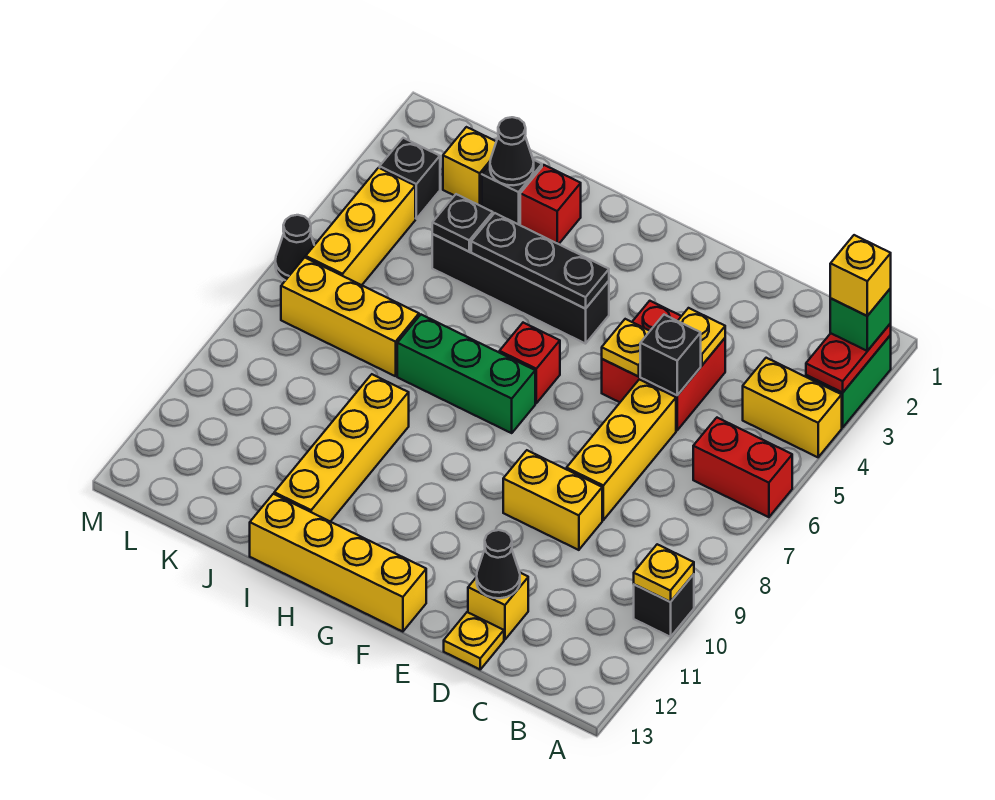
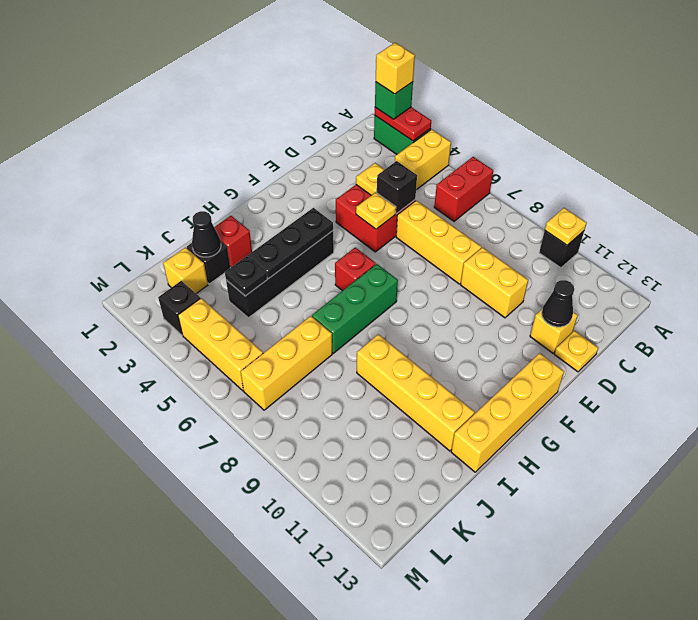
yellow 1x2 brick [503,450,602,550] -> yellow 1x2 brick turned to [461,247,528,318]
black 1x1 cone [275,215,314,280] -> none

